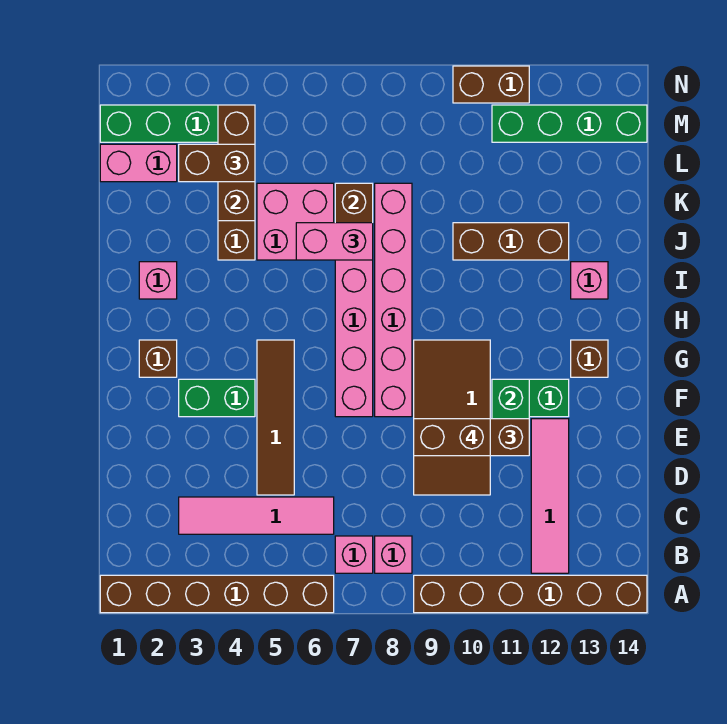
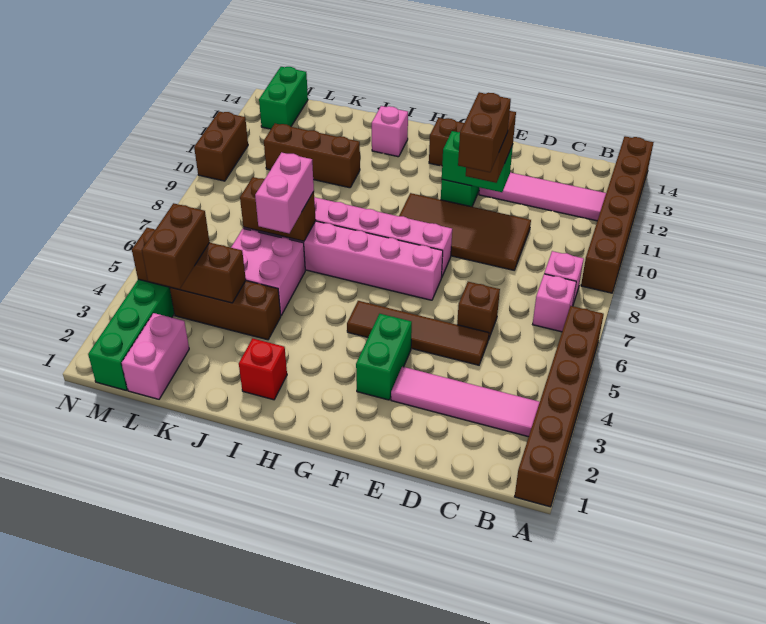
pink 1x4 tile [179,497,334,534] -> pink 1x4 tile turned to [391,367,540,437]
brown 1x1 brick [139,340,177,377] -> brown 1x1 brick moved to [457,282,500,340]
pink 1x1 brick [139,262,177,299] -> red 1x1 brick [239,338,287,400]
brown 1x3 brick [453,223,569,260] -> brown 1x3 brick turned to [264,124,360,188]
green 1x4 brick [492,105,647,142] -> green 1x2 brick [259,67,308,129]

